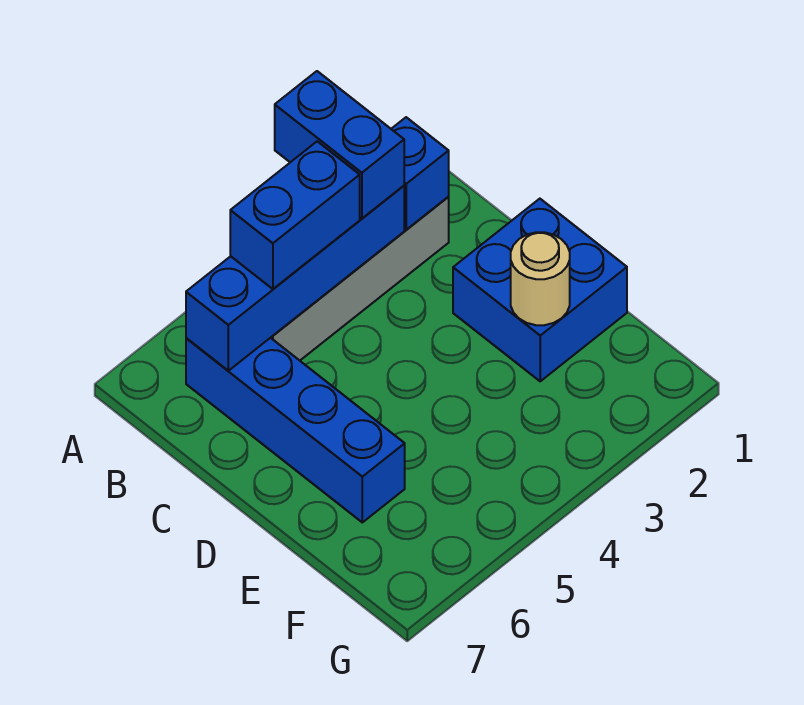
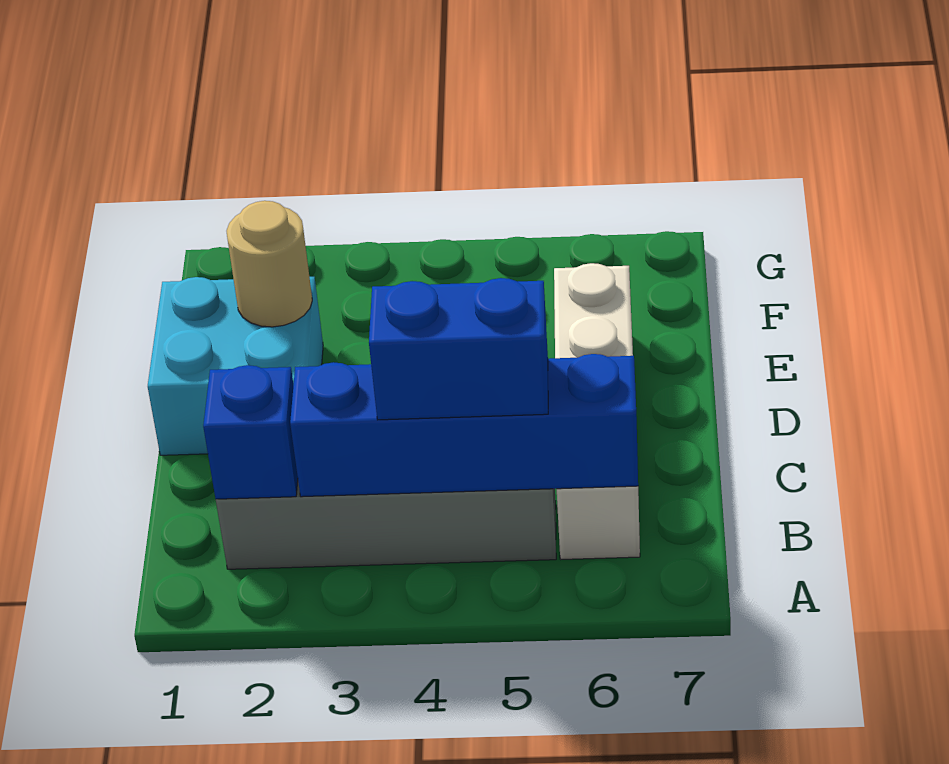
blue 1x2 brick [275,71,404,219] -> none
blue 1x4 brick [186,338,405,522] -> white 1x4 brick [554,263,640,559]
blue 2x2 brick [453,199,627,381] -> cyan 2x2 brick [148,277,323,455]

